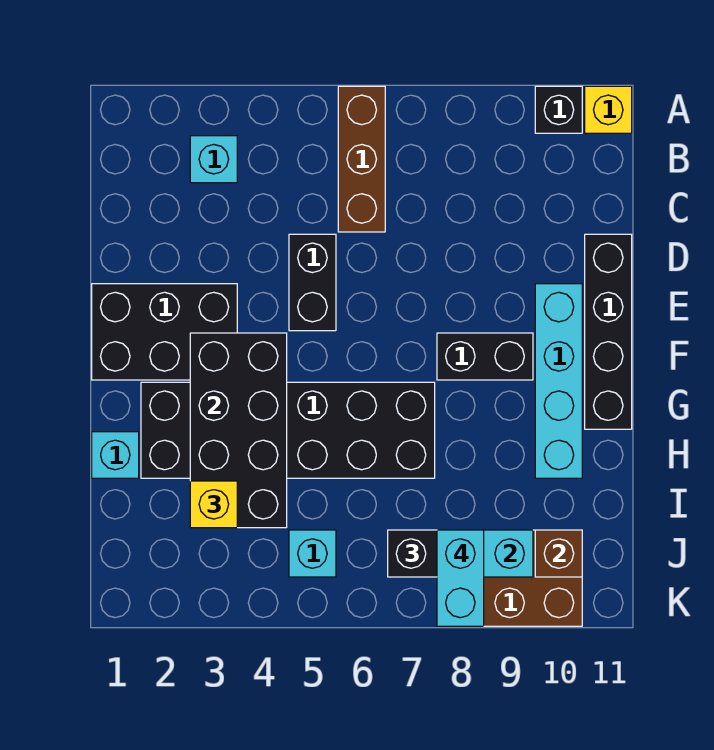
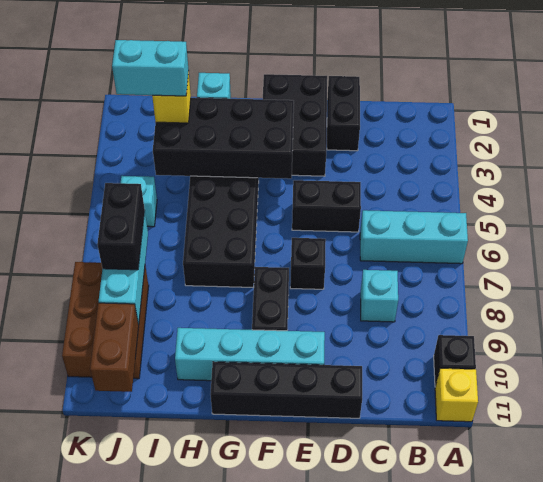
brown 1x3 brick [338,86,385,232] -> cyan 1x3 brick [360,210,468,264]
cyan 1x1 brick [190,136,237,183] -> cyan 1x1 brick moved to [361,270,398,322]
none -> black 1x2 brick [327,76,360,151]
none -> black 1x1 brick [290,238,326,289]
cyan 1x2 brick [437,530,484,626] -> cyan 1x2 brick moved to [112,40,189,96]
brown 1x1 brick [535,530,582,577] -> brown 1x2 brick [90,303,139,392]

